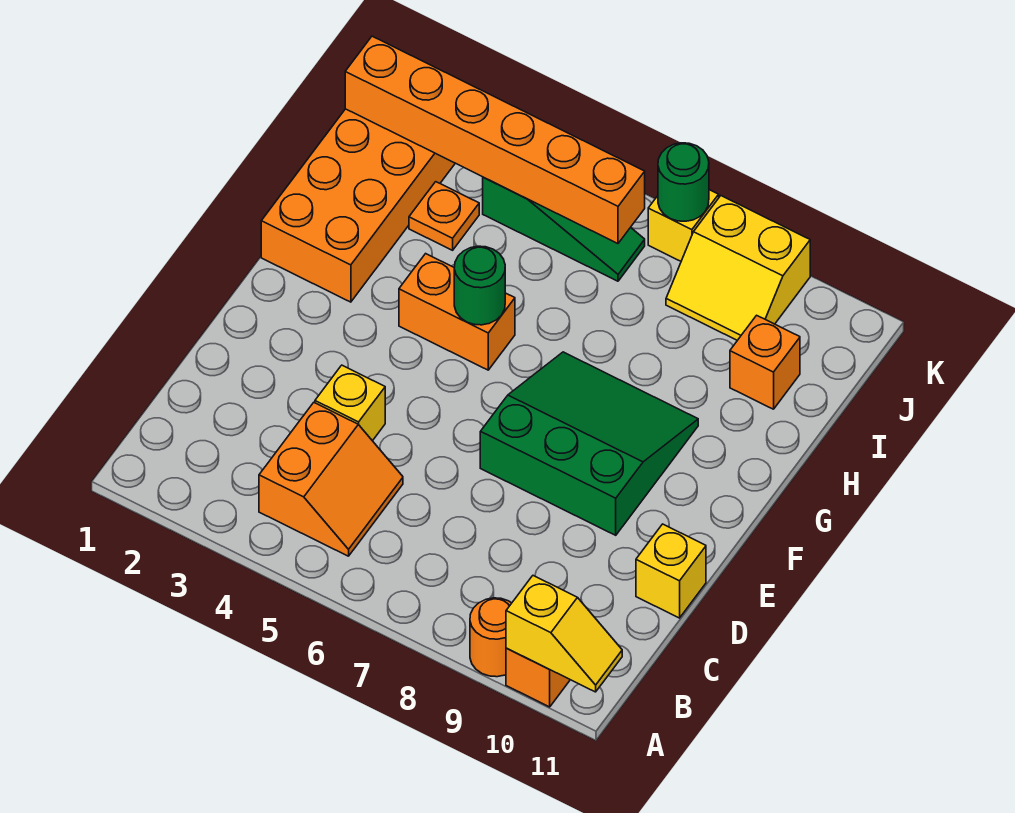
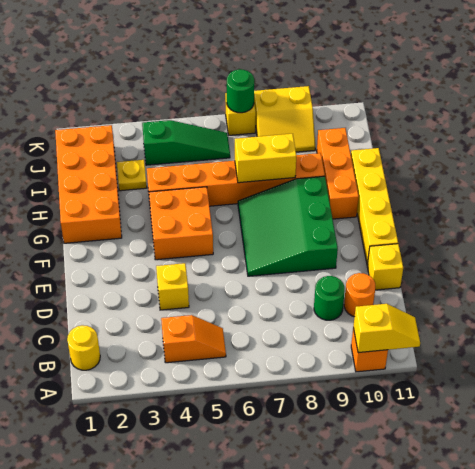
orange 1x1 round brick [470,598,511,677] -> orange 1x1 round brick moved to [344,273,375,317]
none -> yellow 1x1 round brick [67,325,100,370]
orange 2x2 slope [259,403,403,556] -> orange 1x2 slope [161,315,226,363]
green 3x3 slope [480,352,698,535] -> green 3x3 slope turned to [238,176,338,276]
none -> yellow 1x4 brick [351,148,398,265]
orange 1x2 brick [399,254,515,370] -> orange 2x2 brick [149,187,213,260]
green 1x1 round brick [454,246,505,325] -> green 1x1 round brick moved to [314,276,345,320]
none -> yellow 1x2 brick [235,134,296,183]
orange 1x1 plate [409,182,479,250] -> yellow 1x1 plate [117,160,147,191]
orange 1x1 brick [730,315,800,409] -> orange 1x3 brick [317,128,359,219]
orange 1x6 brick [345,36,645,244] -> orange 1x6 brick moved to [147,153,325,206]

